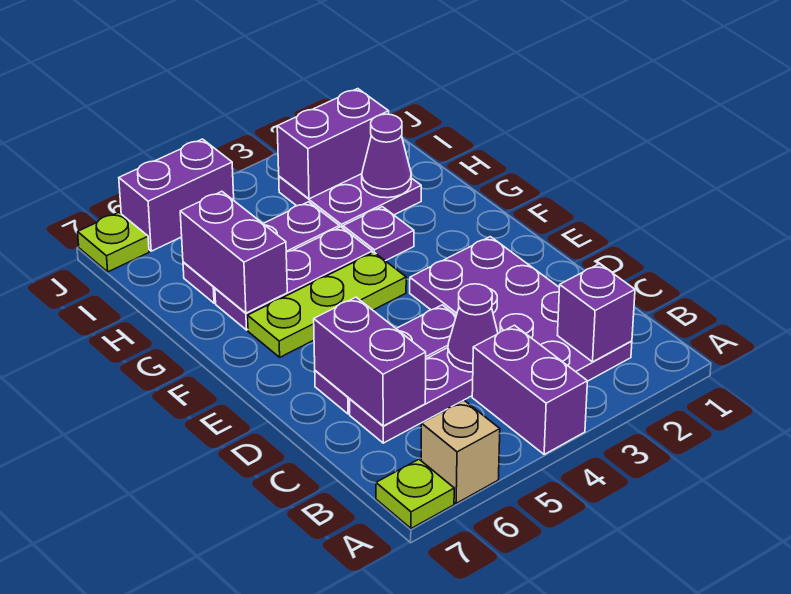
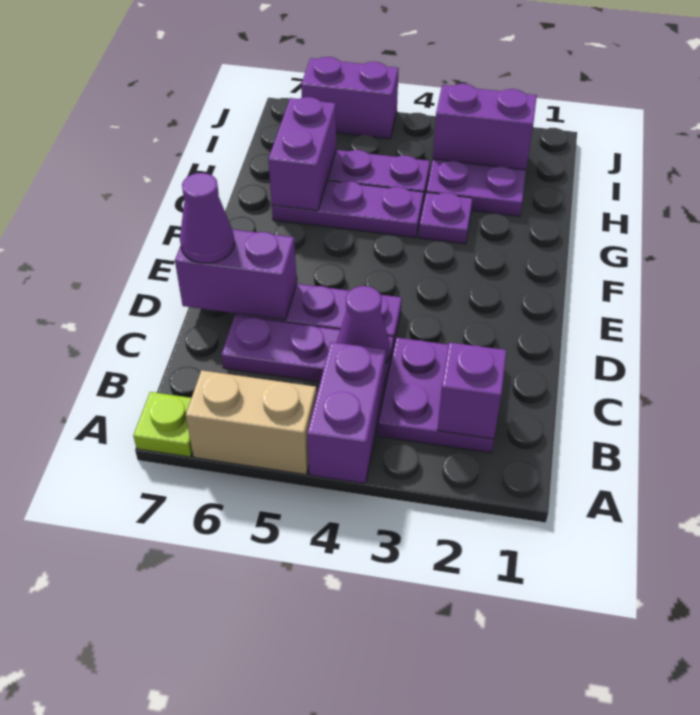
tan 1x1 brick [421,400,500,503] -> tan 1x2 brick [186,370,317,475]
purple 2x4 plate [410,237,632,381] -> purple 2x2 plate [378,337,494,453]
purple 1x2 brick [314,297,426,426] -> purple 1x2 brick turned to [175,229,297,320]
lime 1x3 plate [248,252,406,357] -> none
purple 1x1 cone [362,114,411,198] -> purple 1x1 cone moved to [180,173,234,263]
lime 1x1 plate [78,212,149,272] -> none

